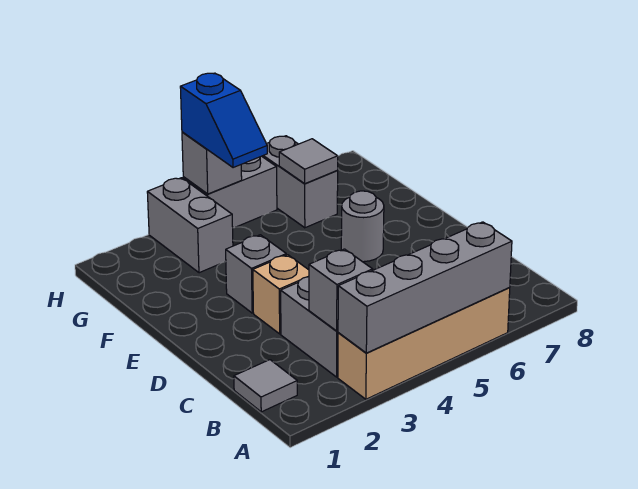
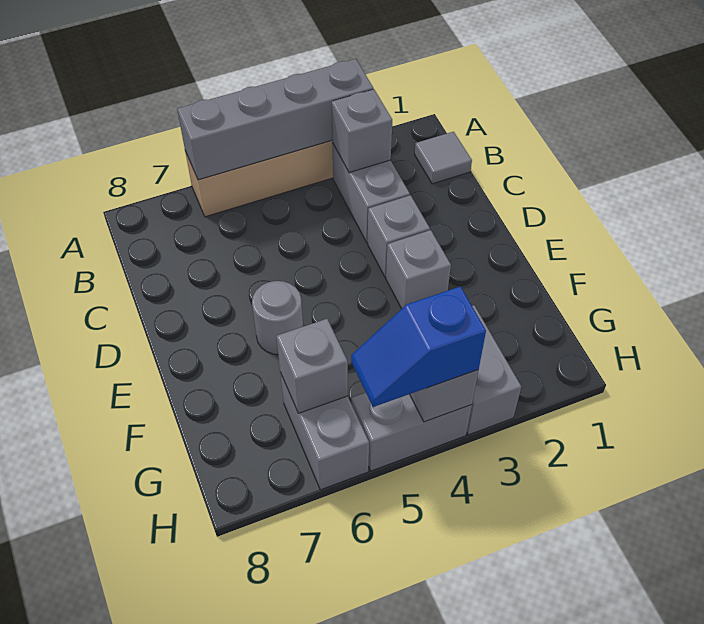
tan 1x1 brick [253,255,309,334] -> grey 1x1 brick [368,195,430,277]
blue 1x2 slope [180,73,267,168] -> blue 1x2 slope turned to [351,286,486,407]
grey 1x1 tile [279,139,338,184] -> grey 1x1 brick [276,319,348,413]

